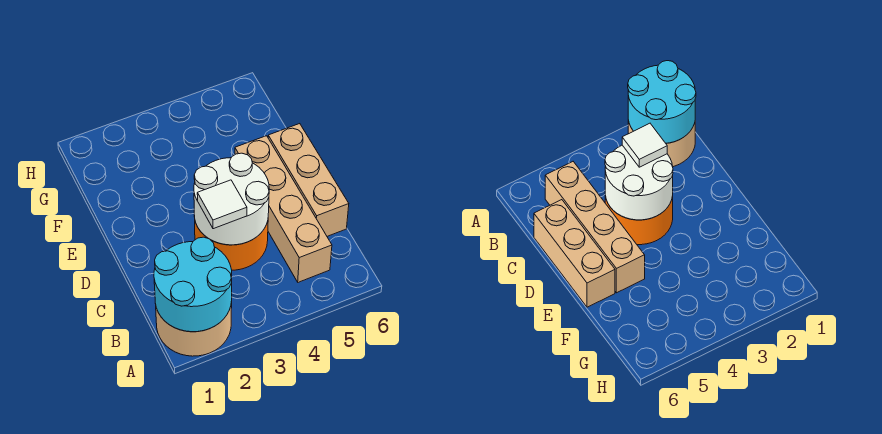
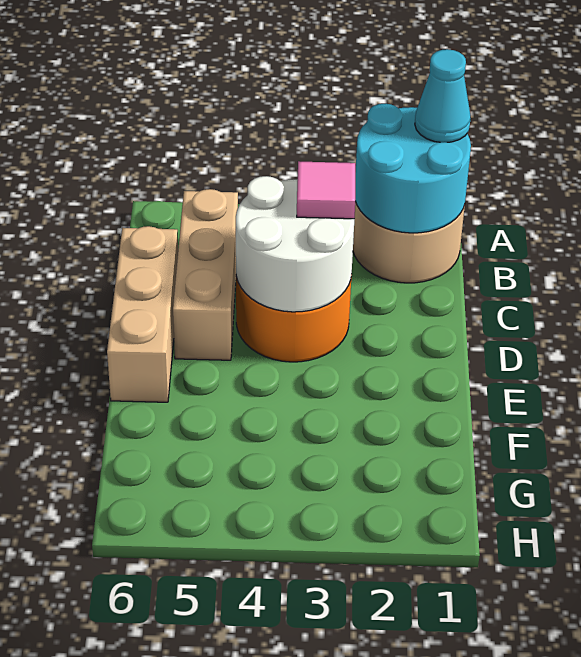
none -> cyan 1x1 cone [415,49,471,142]
tan 1x4 brick [235,136,332,282] -> tan 1x3 brick [173,189,238,360]
white 1x1 tile [197,180,247,229] -> pink 1x1 tile [297,161,355,219]

